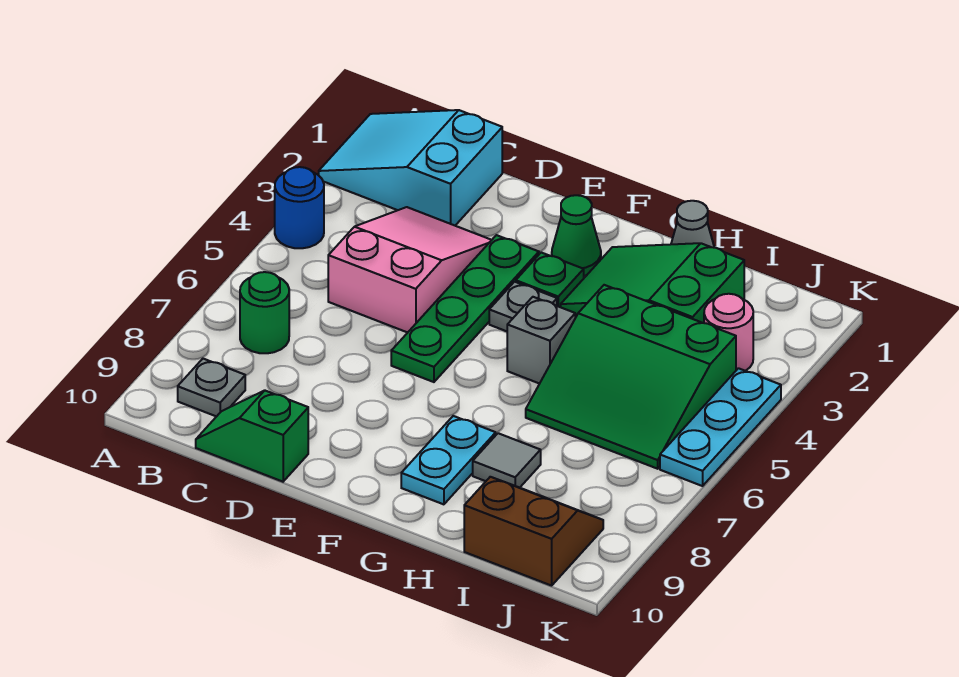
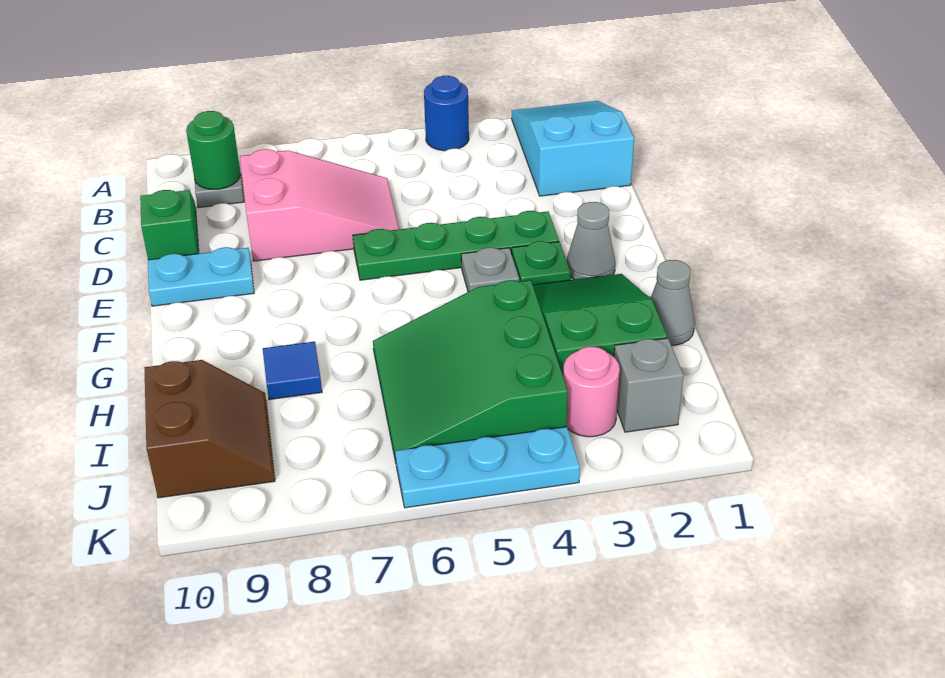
green 1x1 round brick [240,272,289,353] -> green 1x1 round brick moved to [186,111,240,189]
pink 2x3 slope [328,207,491,333] -> pink 2x3 slope moved to [240,149,399,261]
green 1x1 cone [552,195,601,276] -> grey 1x1 cone [567,202,615,280]
grey 1x1 brick [507,297,575,384] -> grey 1x1 brick moved to [614,338,684,432]
cyan 1x2 plate [401,416,496,504] -> cyan 1x2 plate moved to [148,247,254,306]
grey 1x1 tile [473,433,541,488] -> blue 1x1 tile [263,342,322,400]

